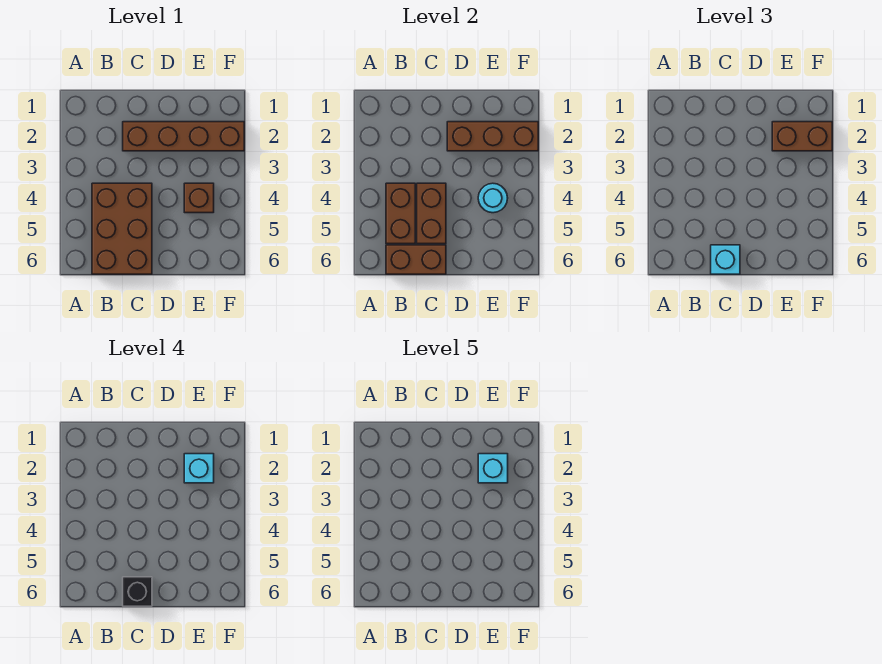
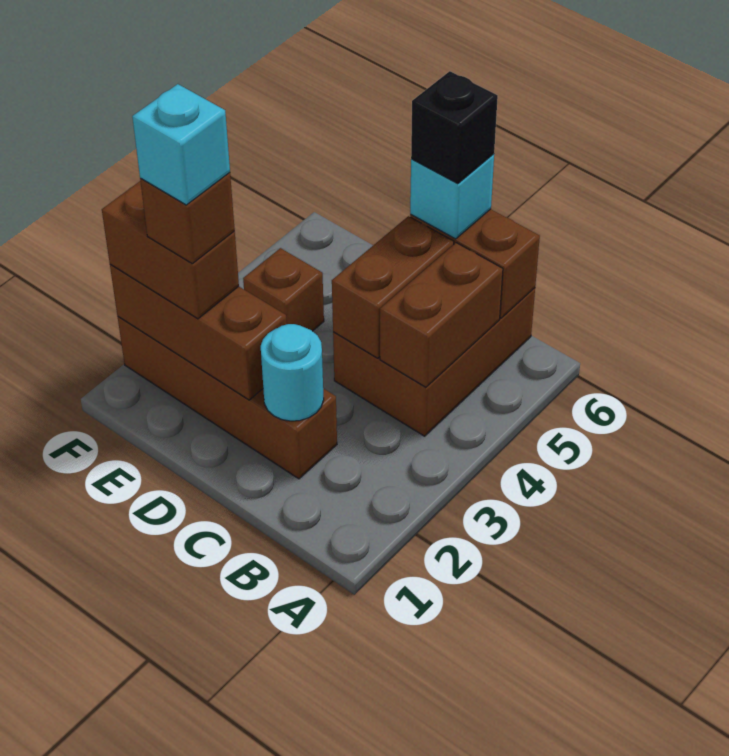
cyan 1x1 brick [184,454,214,483] -> brown 1x1 brick [140,173,235,264]
cyan 1x1 round brick [478,183,508,213] -> cyan 1x1 round brick moved to [261,324,324,421]

